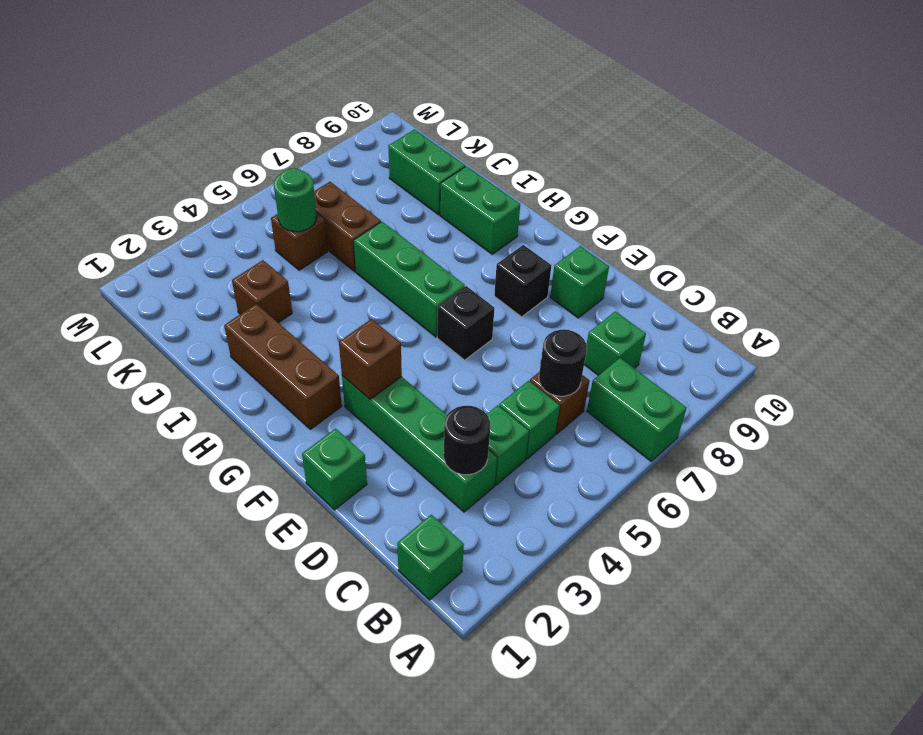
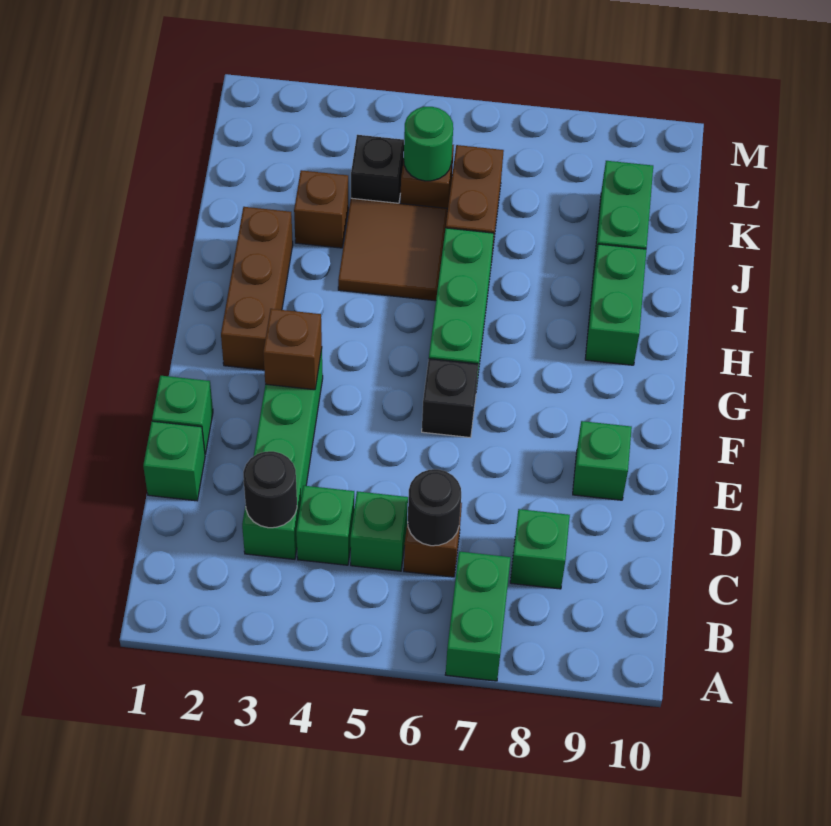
green 1x1 brick [397,515,464,600] -> green 1x1 brick moved to [143,421,205,501]
black 1x1 brick [494,245,552,317] -> black 1x1 brick moved to [351,135,404,203]
none -> brown 2x2 tile [338,198,447,301]

